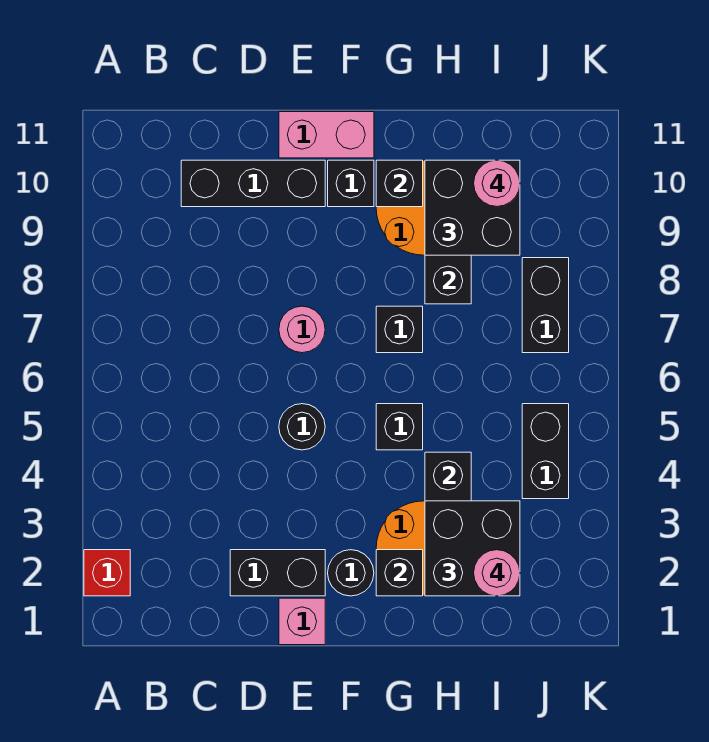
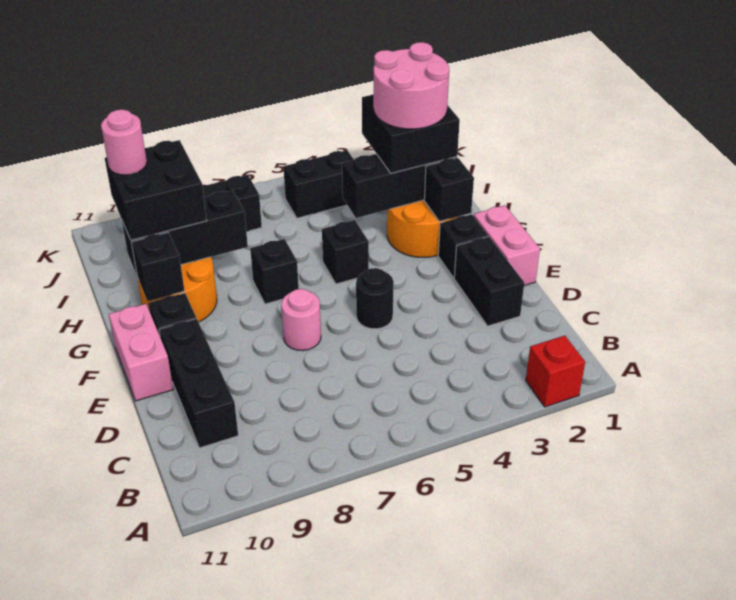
pink 1x1 brick [279,598,325,645] -> pink 1x2 brick [474,205,540,285]
black 1x1 round brick [328,550,374,596] -> black 1x1 brick [438,214,488,278]
pink 1x1 round brick [474,550,520,596] -> pink 2x2 round brick [373,42,449,129]

